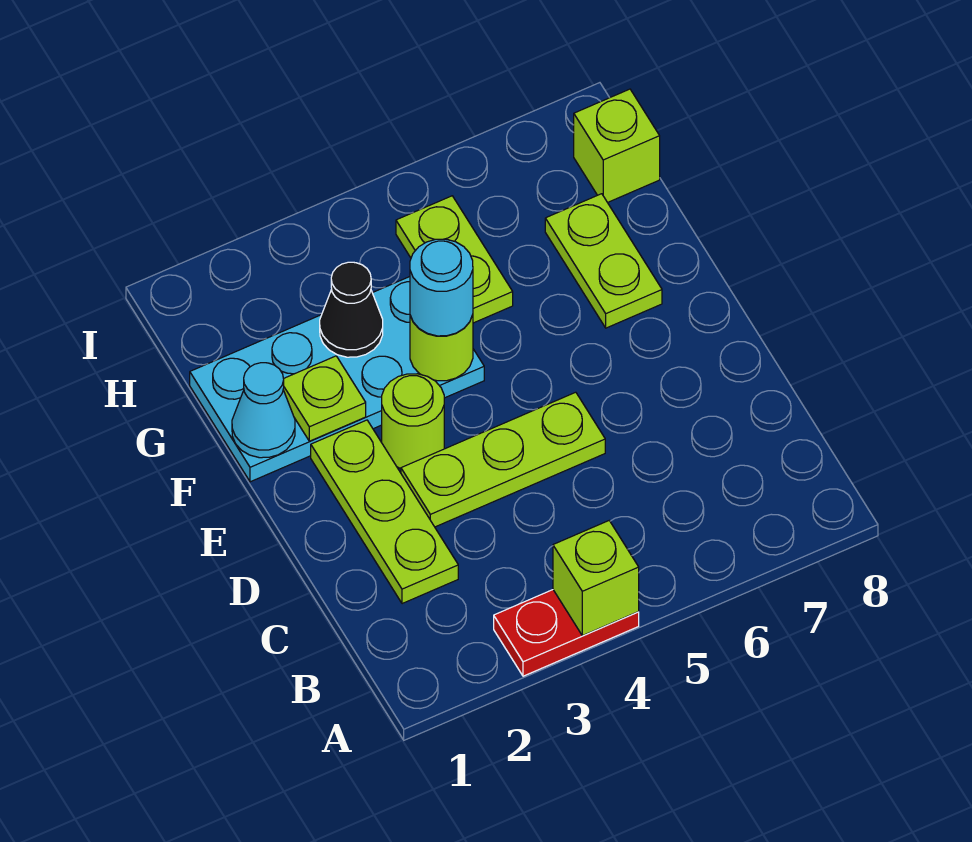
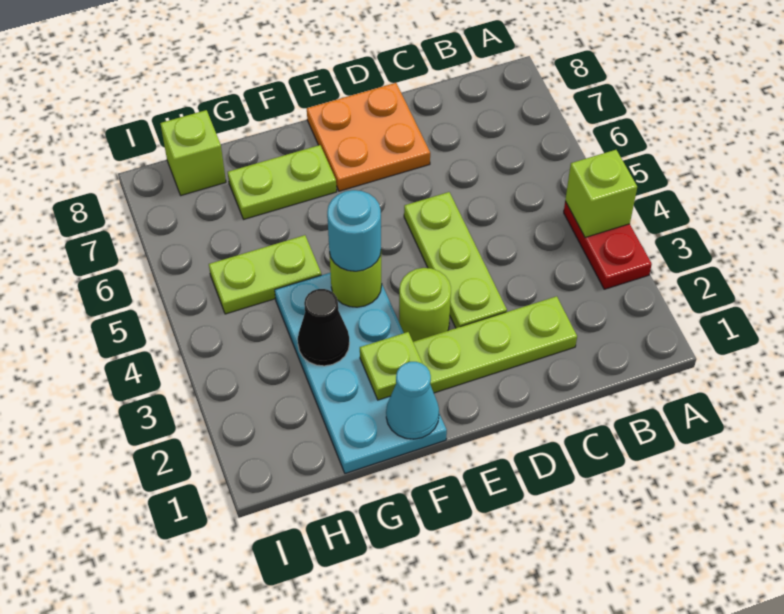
none -> orange 2x2 plate [307,83,430,191]

